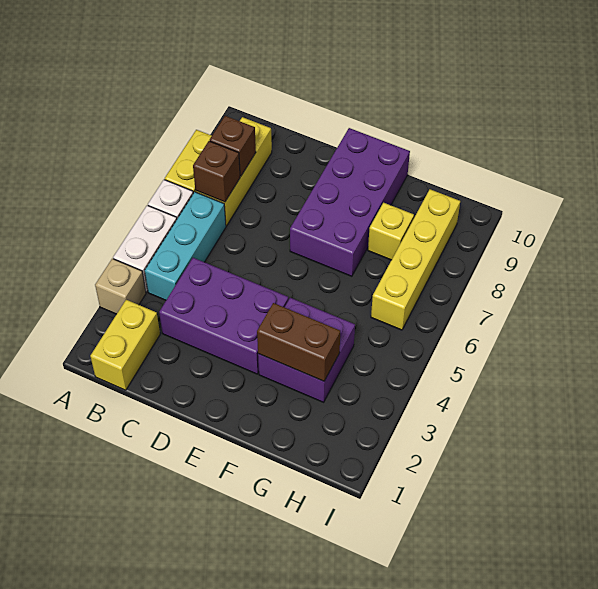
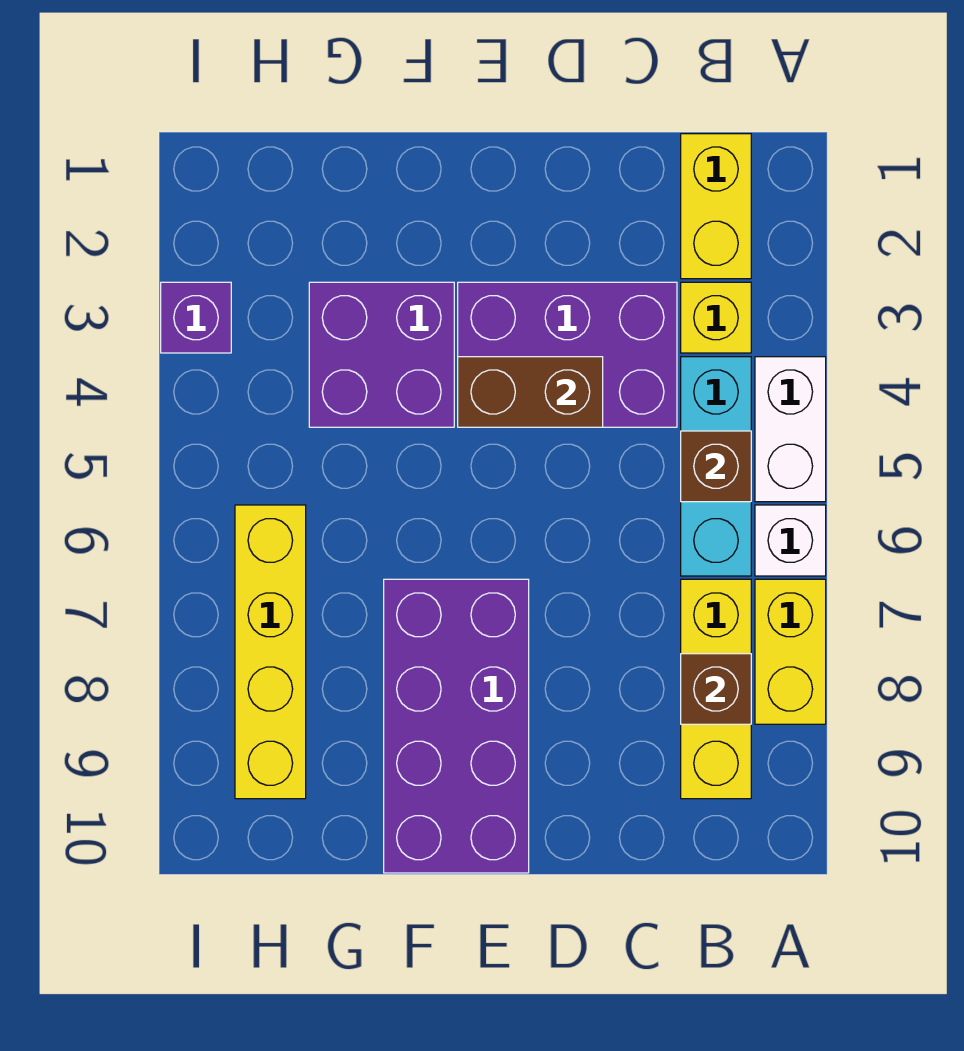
tan 1x1 brick [95,259,146,314] -> none
brown 1x1 brick [193,141,240,202] -> brown 1x1 brick moved to [681,431,751,502]
brown 1x2 brick [257,303,340,381] -> brown 1x2 brick moved to [458,357,603,427]
yellow 1x1 brick [368,203,414,260] -> yellow 1x1 brick moved to [681,282,751,353]
none -> purple 1x1 brick [161,282,231,353]

